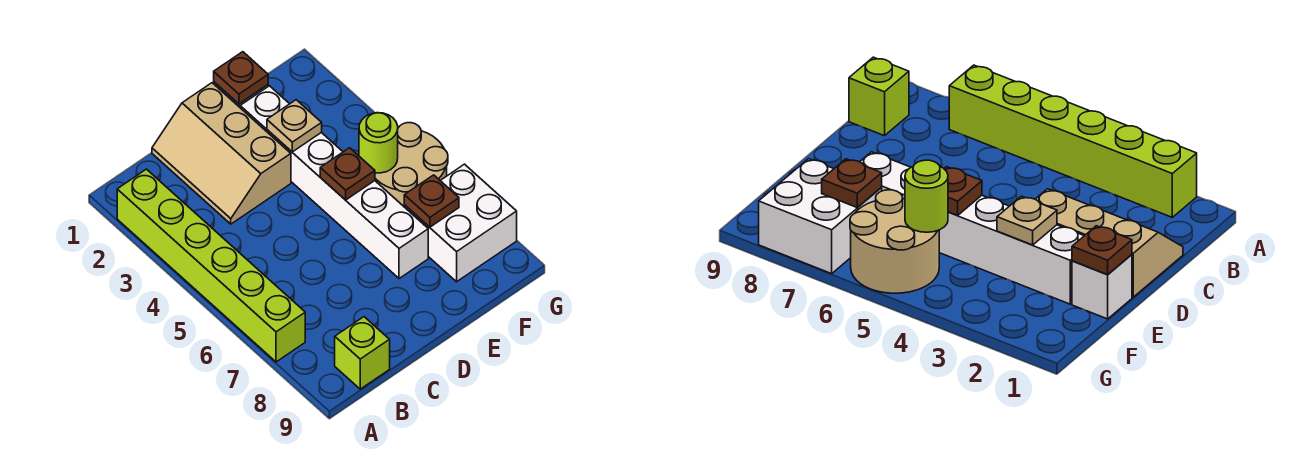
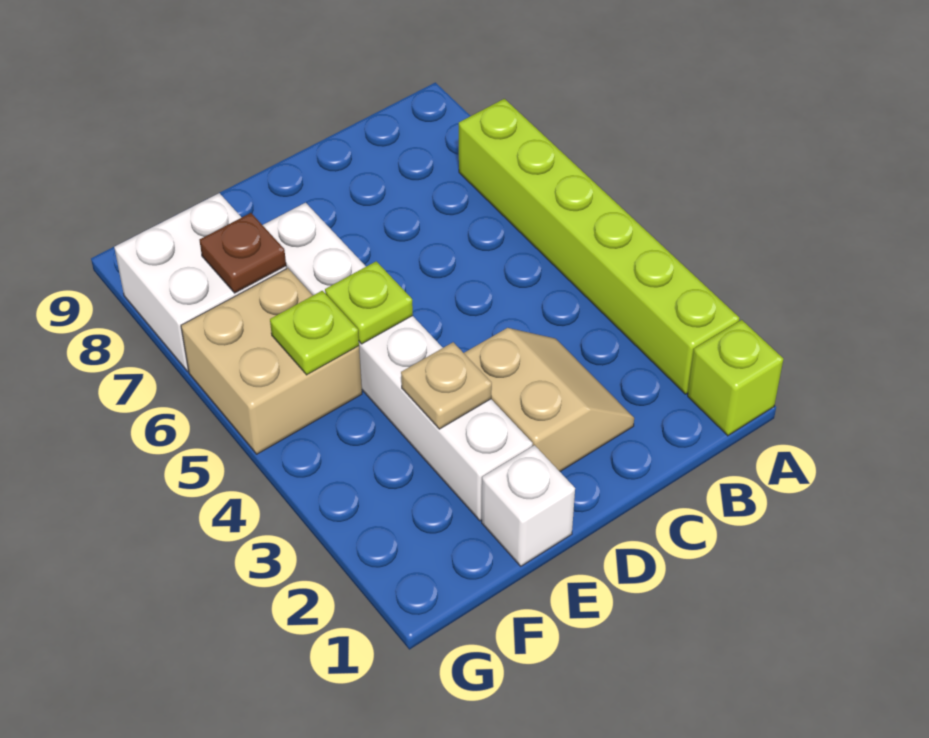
lime 1x1 brick [335,317,390,389] -> lime 1x1 brick moved to [688,320,783,436]
tan 2x3 slope [152,83,291,224] -> tan 2x2 slope [464,328,634,471]
brown 1x1 plate [214,52,268,104] -> none
brown 1x1 plate [320,148,375,200] -> lime 1x1 plate [325,261,413,344]
tan 2x2 round brick [375,123,448,206] -> tan 2x2 brick [181,268,362,454]
lime 1x1 round brick [359,113,398,173] -> lime 1x1 plate [270,291,359,375]

